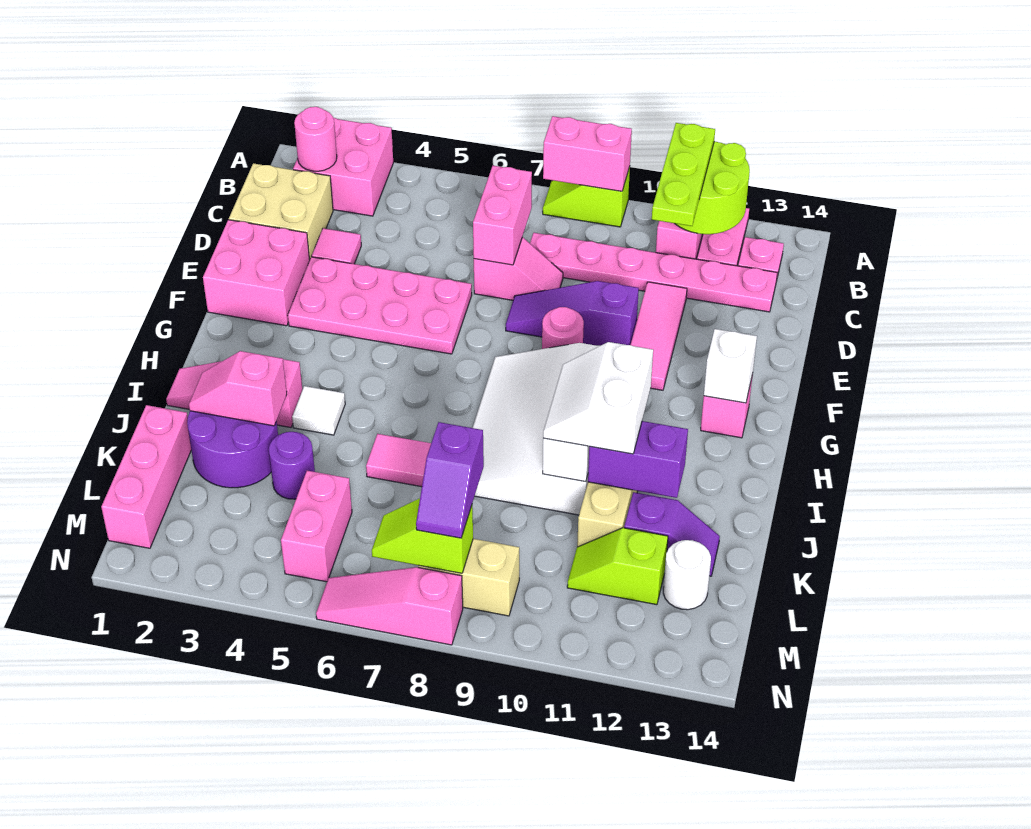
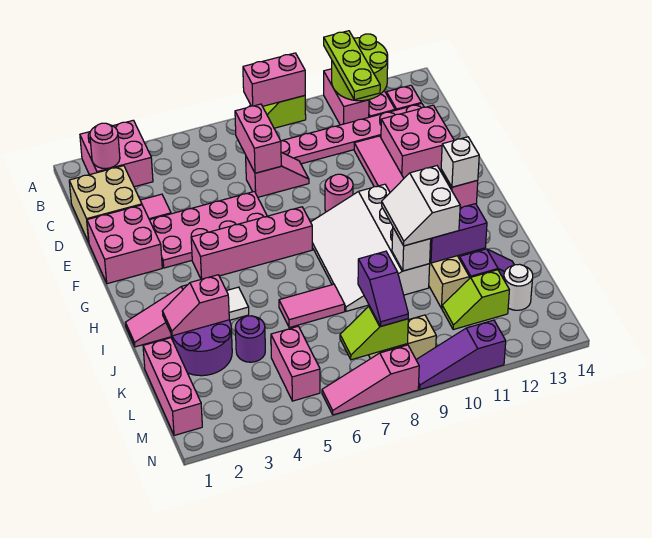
none -> pink 2x2 brick [381,105,454,178]
purple 1x3 slope [506,281,639,346] -> purple 1x3 slope moved to [416,320,506,389]
none -> pink 1x4 brick [191,207,313,279]

